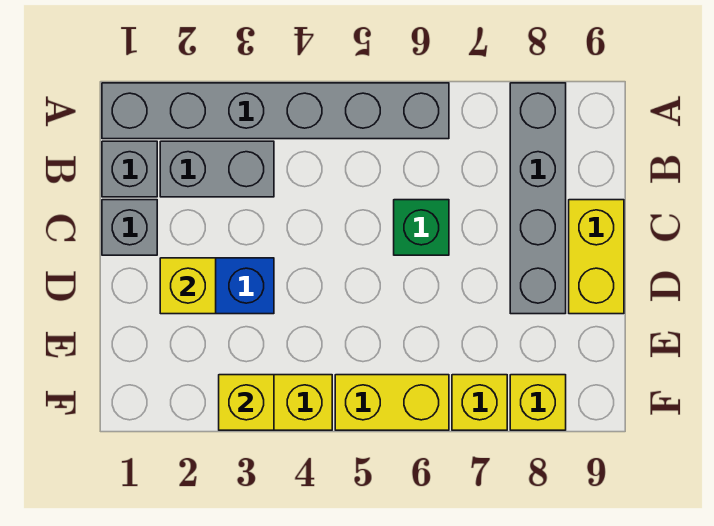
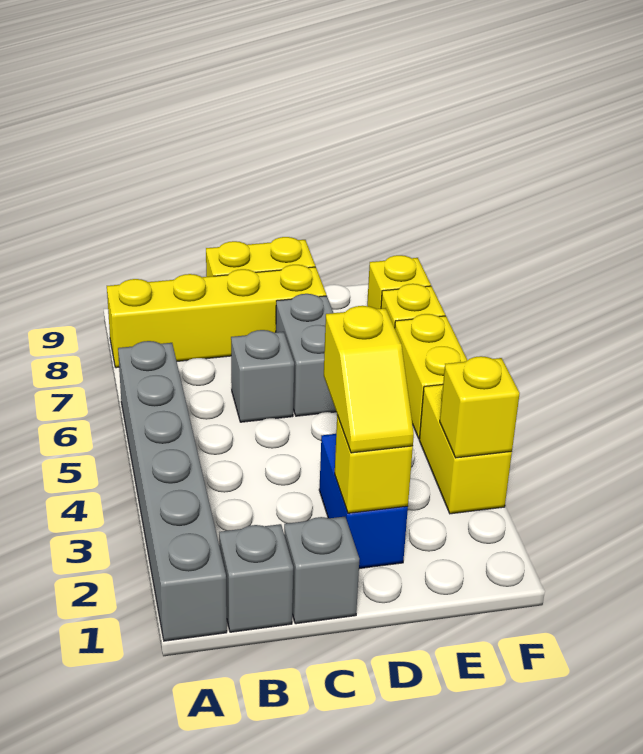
grey 1x4 brick [510,83,566,314] -> yellow 1x4 brick [107,265,326,368]
grey 1x2 brick [160,141,274,197] -> grey 1x2 brick moved to [276,294,336,416]
green 1x1 brick [394,200,449,255] -> grey 1x1 brick [231,330,294,422]
none -> yellow 1x2 slope [324,306,414,453]

